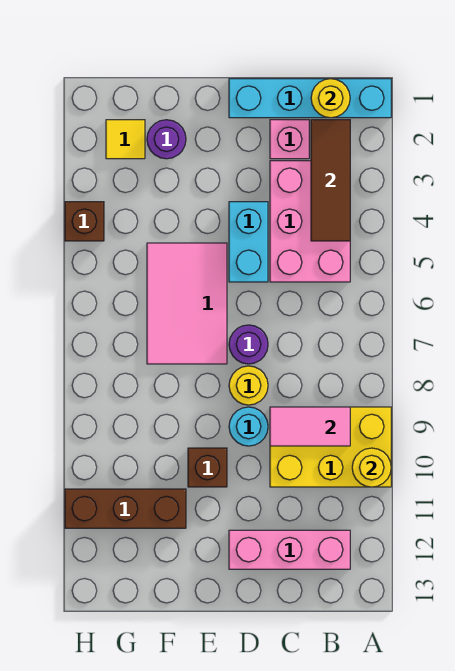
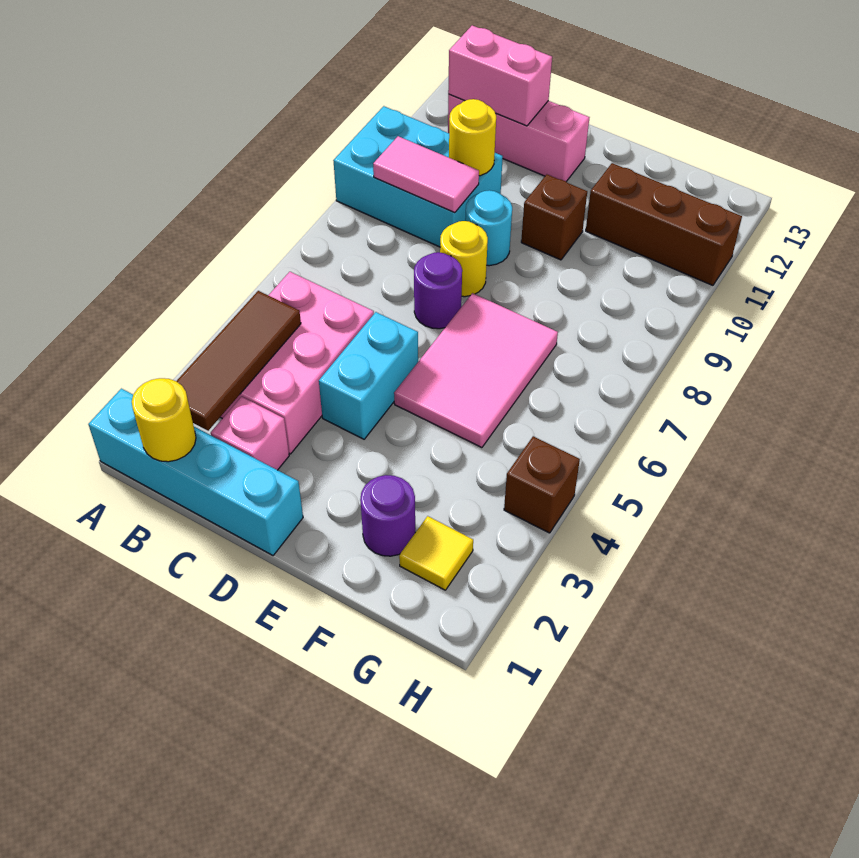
yellow 2x3 brick [270,407,391,487] -> cyan 2x3 brick [333,106,503,247]
yellow 1x1 round brick [352,448,391,487] -> yellow 1x1 round brick moved to [449,99,496,176]
none -> pink 1x2 brick [448,25,552,126]

